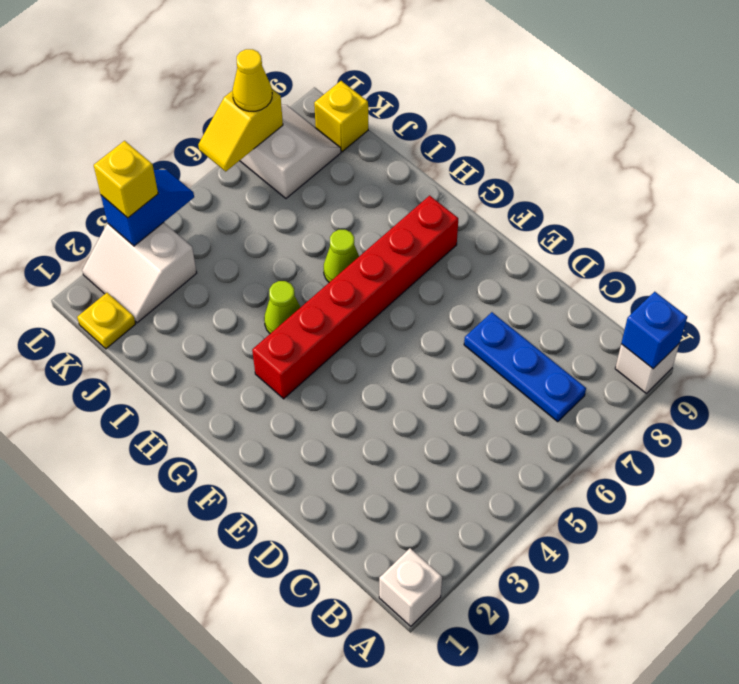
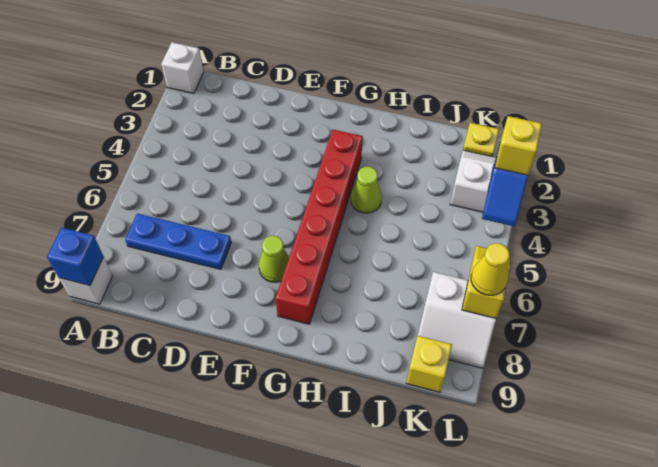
lime 1x1 cone [324,230,359,282] -> lime 1x1 cone moved to [259,236,289,282]

